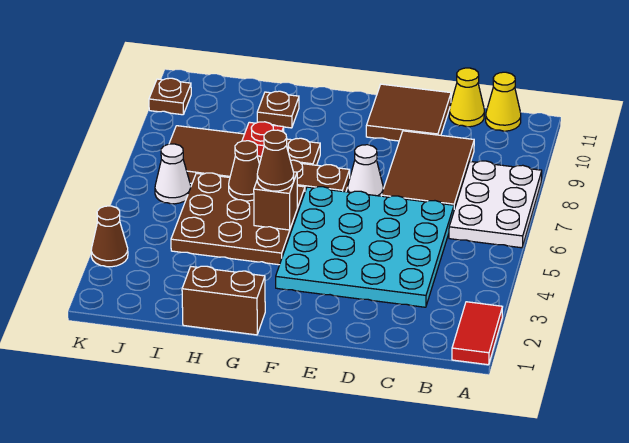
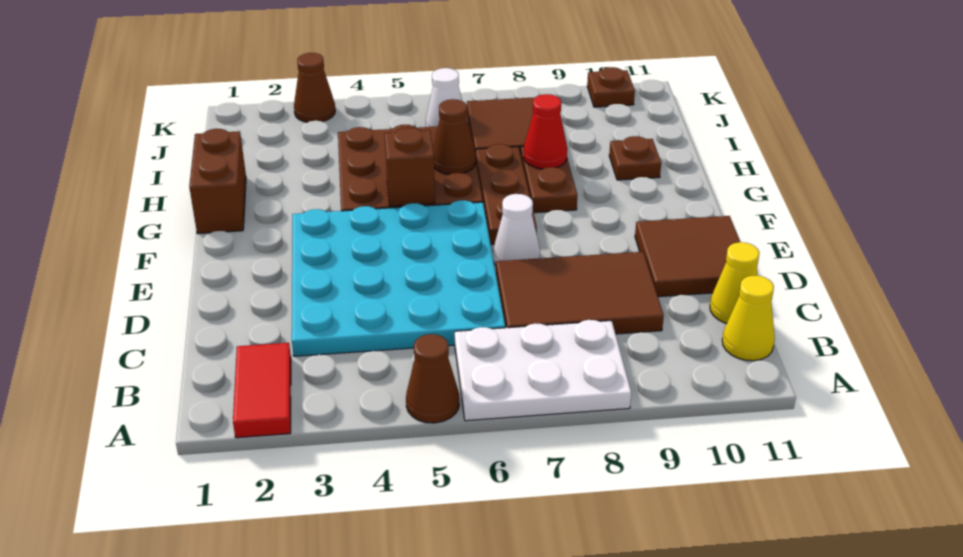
red 1x2 tile [452,302,502,365] -> red 1x2 tile turned to [233,343,291,438]
brown 1x1 cone [257,130,294,191] -> brown 1x1 cone moved to [406,334,459,423]
red 1x1 plate [242,122,284,157] -> red 1x1 cone [524,94,567,169]

